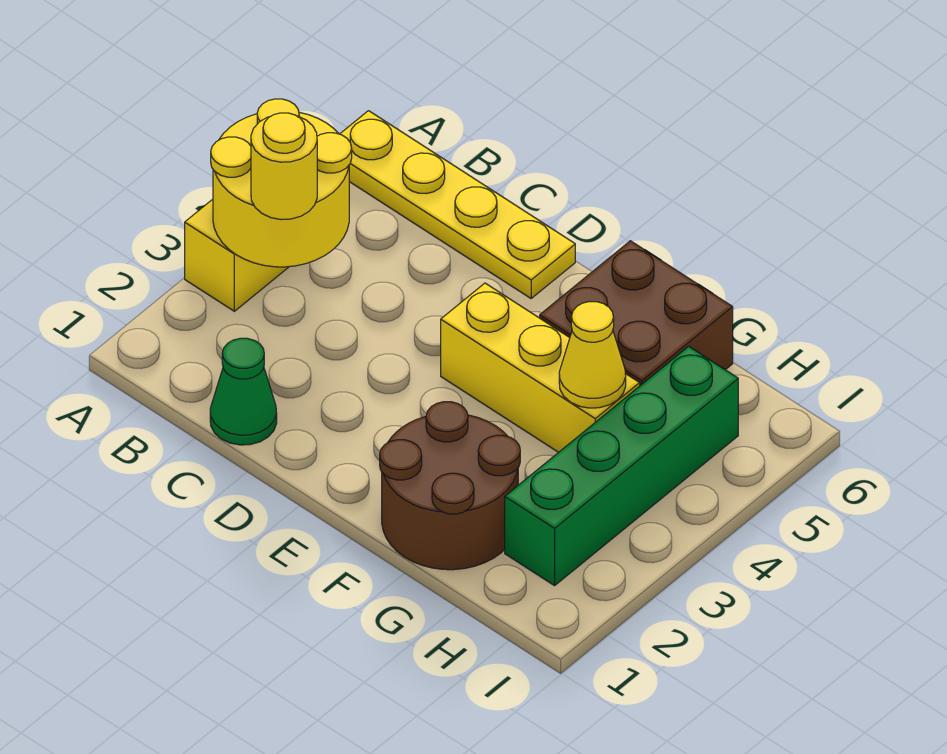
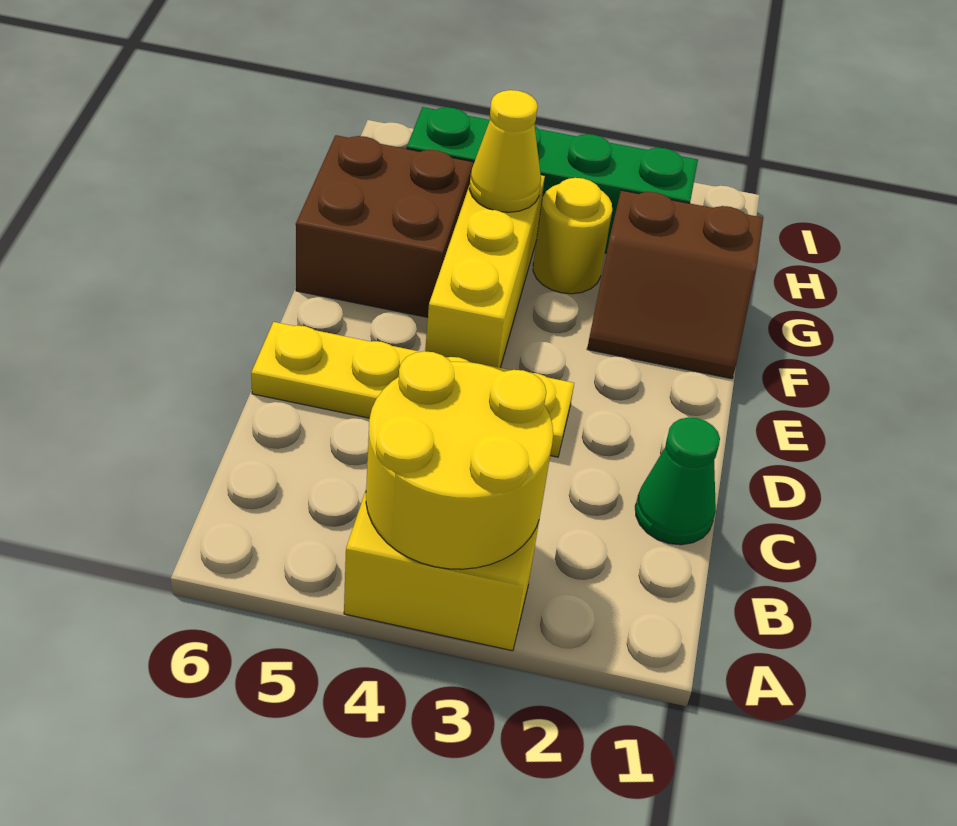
yellow 1x4 plate [340,111,575,298] -> yellow 1x4 plate turned to [251,322,574,457]
yellow 1x1 round brick [251,113,317,220] -> yellow 1x1 round brick moved to [533,178,612,294]
brown 2x2 round brick [380,402,520,570] -> brown 2x2 slope [587,190,763,379]

